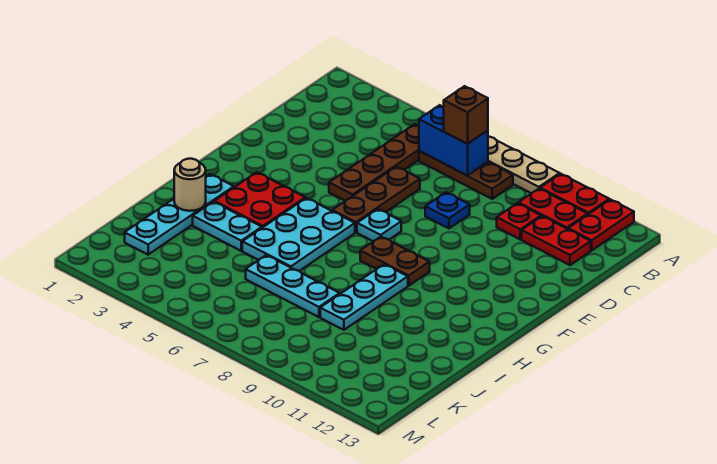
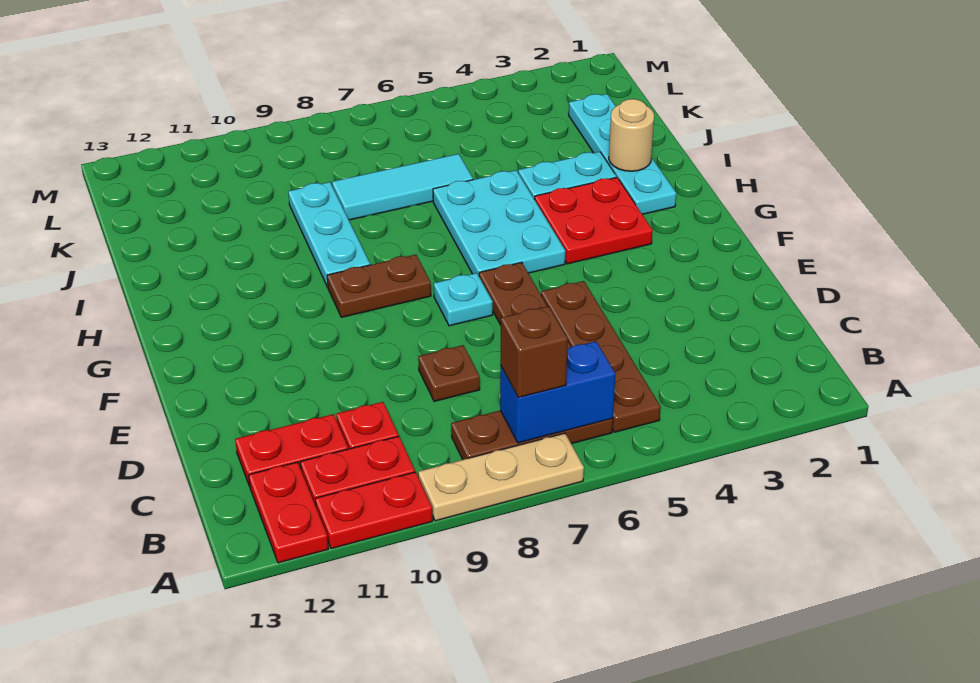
blue 1x1 plate [425,192,470,228] -> brown 1x1 plate [418,345,480,401]
cyan 1x3 plate [246,255,340,317] -> cyan 1x3 tile [332,154,473,220]

